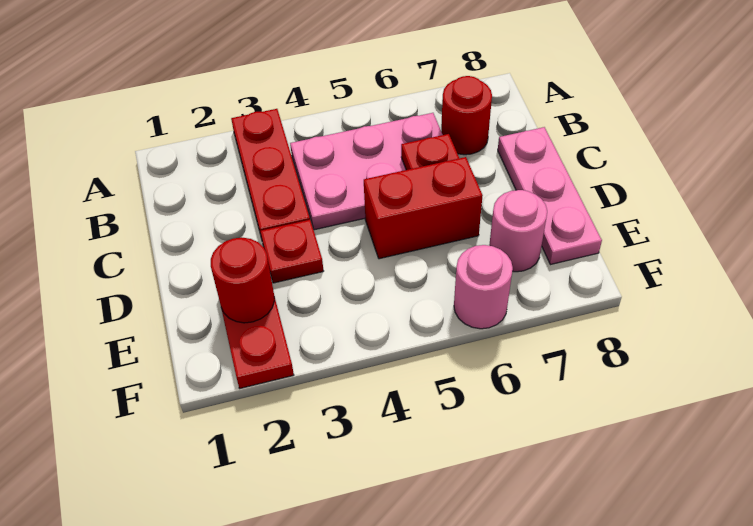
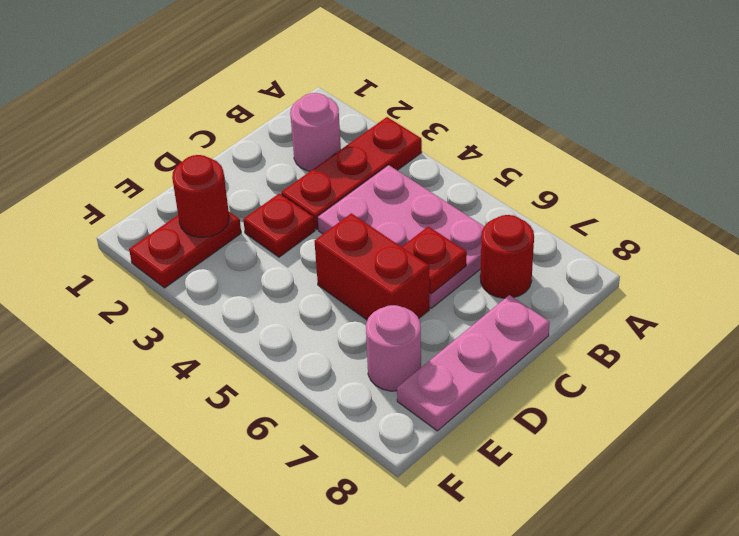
pink 1x1 round brick [454,245,513,329] -> pink 1x1 round brick moved to [290,93,341,171]

